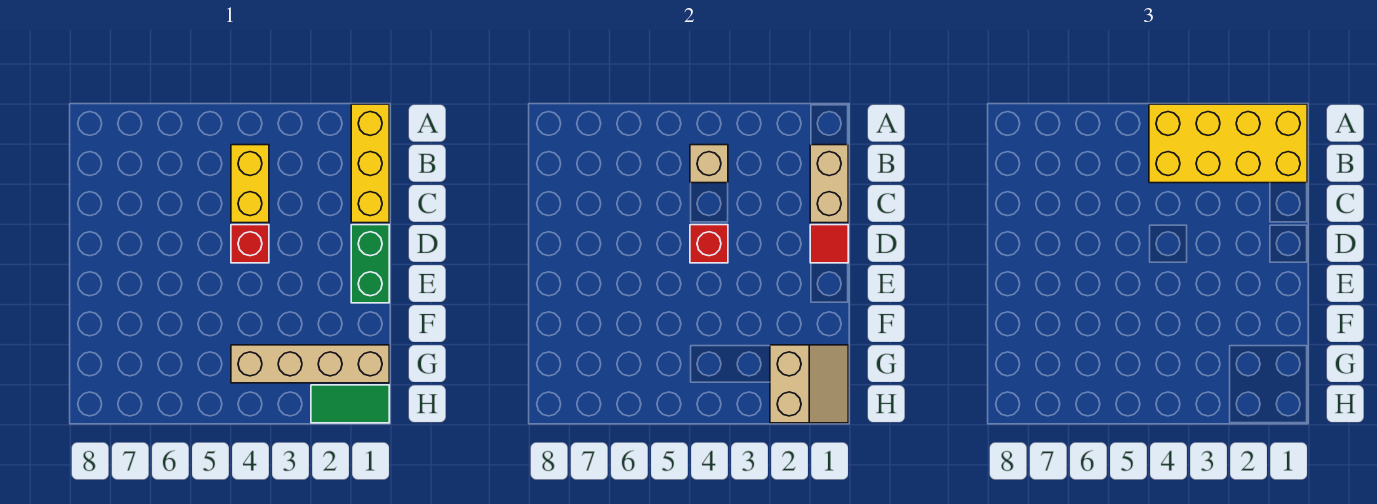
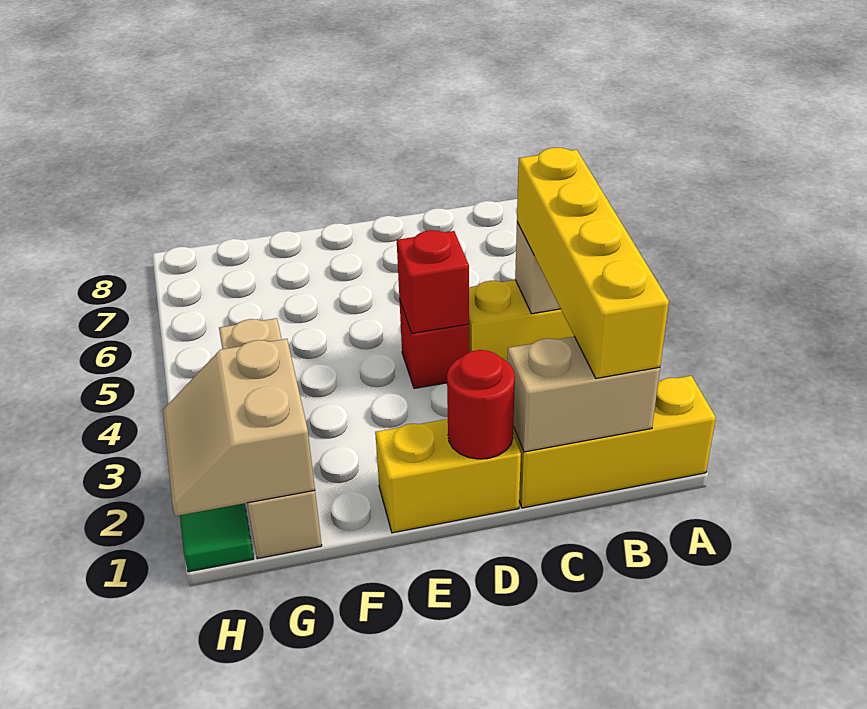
yellow 2x4 brick [1149,104,1307,183] -> yellow 1x4 brick [517,148,669,378]
green 1x2 brick [351,225,389,303] -> yellow 1x2 brick [375,419,521,533]
red 1x1 tile [810,225,848,263] -> red 1x1 round brick [447,350,515,459]
tan 2x2 slope [770,345,848,423] -> tan 2x2 slope turned to [163,339,315,516]

